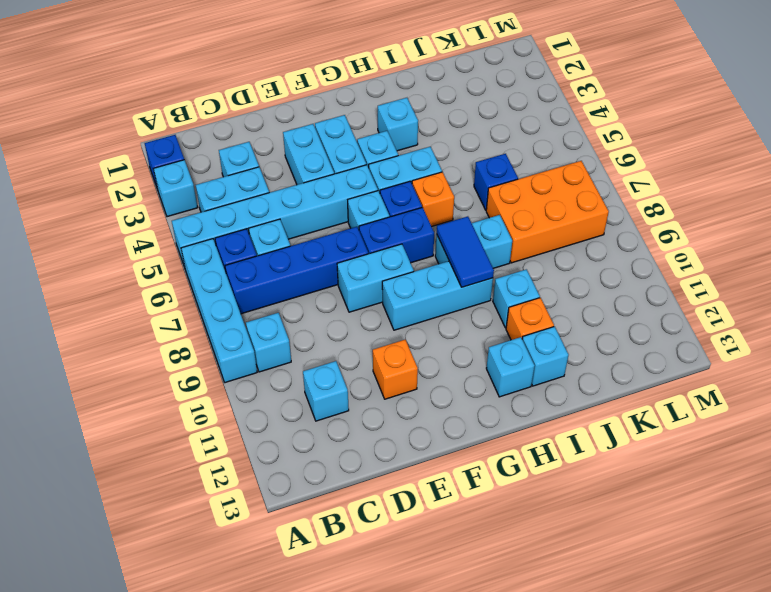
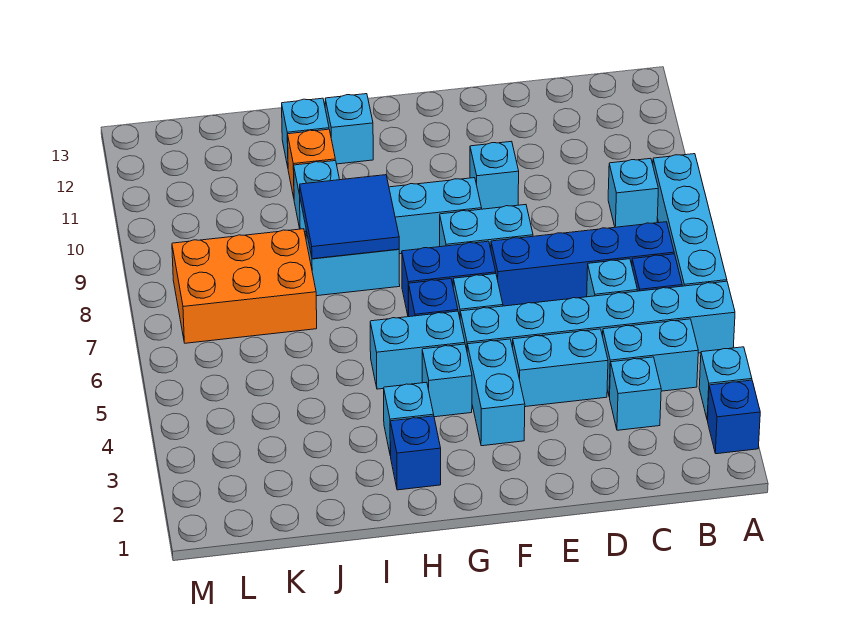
cyan 1x1 brick [303,361,349,421] -> cyan 1x1 brick moved to [470,141,519,209]
cyan 1x2 brick [283,124,334,185] -> cyan 1x2 brick turned to [513,329,608,407]
orange 1x1 brick [373,339,418,399] -> none
orange 1x1 brick [412,172,454,226] -> none
blue 1x2 tile [437,216,494,287] -> blue 2x2 tile [300,175,399,259]
blue 1x1 brick [474,154,518,210] -> blue 1x1 brick moved to [390,416,441,490]

